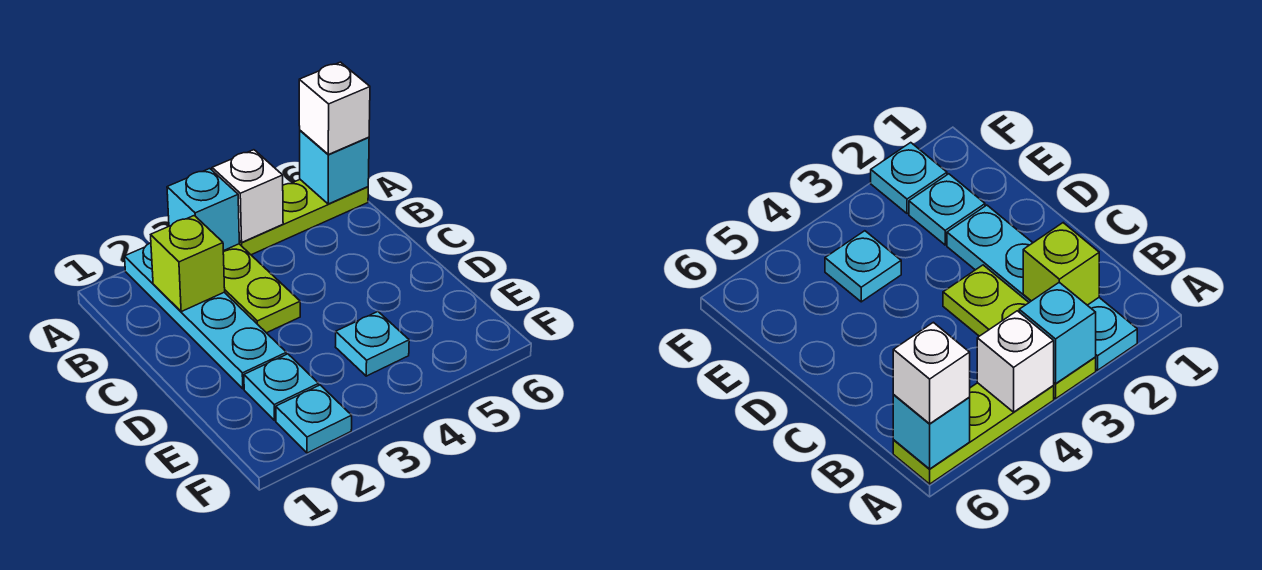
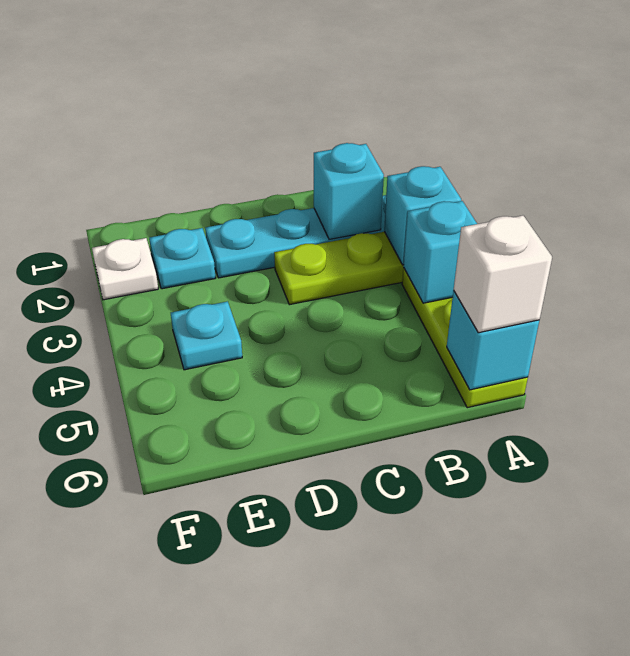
white 1x1 brick [212,150,283,243] -> cyan 1x1 brick [403,201,477,303]
lime 1x1 brick [151,215,225,312] -> cyan 1x1 brick [314,143,384,239]
cyan 1x1 plate [276,385,352,453] -> white 1x1 plate [92,238,158,300]

